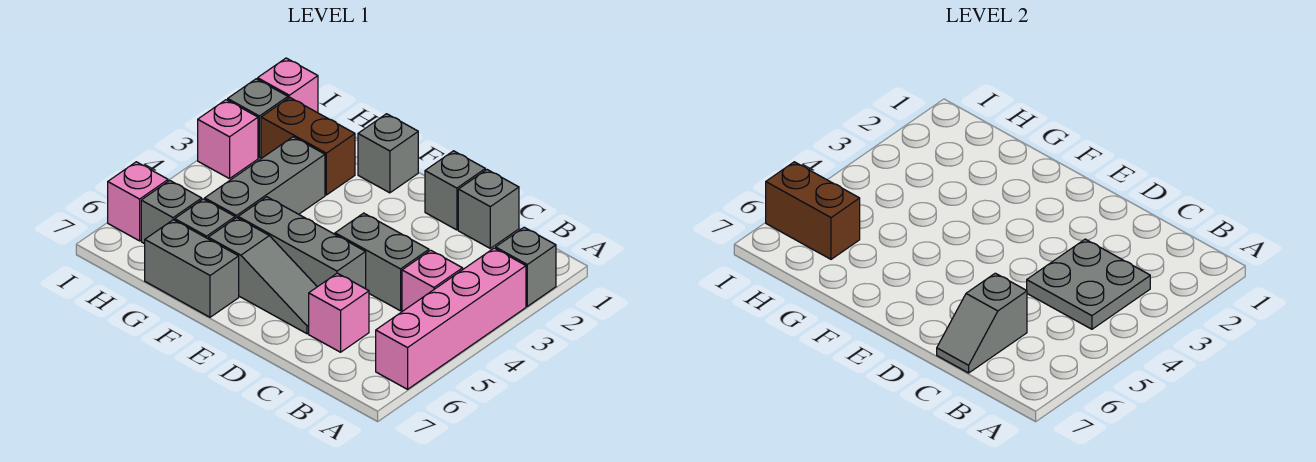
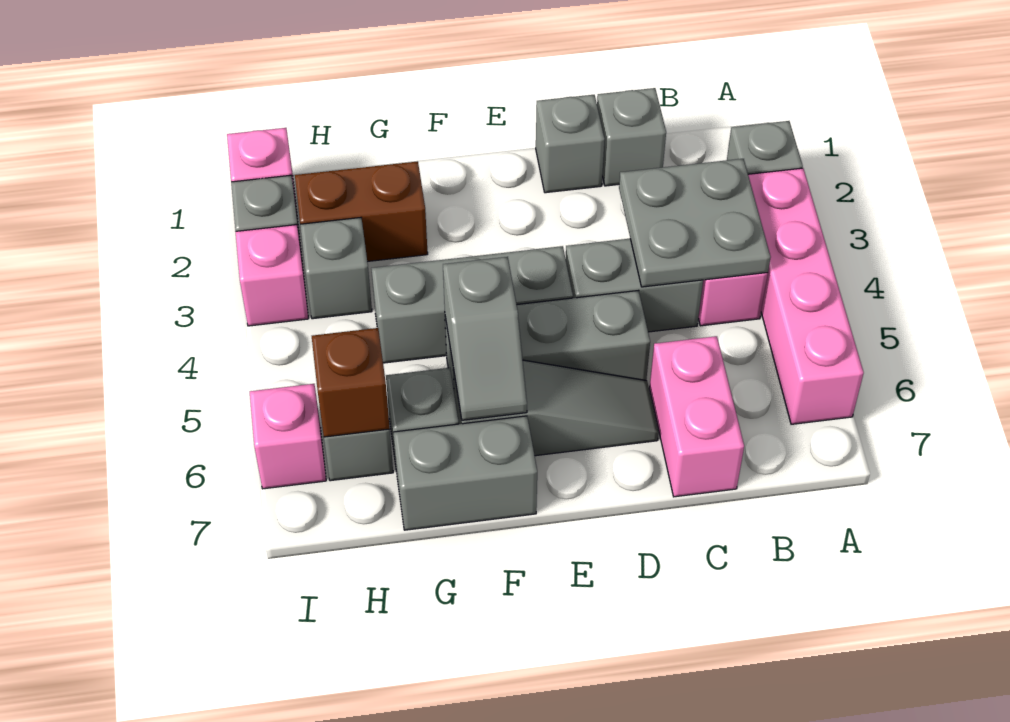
pink 1x1 brick [309,273,369,352] -> pink 1x2 brick [649,336,744,497]
grey 1x2 slope [937,273,1027,373] -> grey 1x2 slope moved to [443,257,527,420]
grey 1x1 brick [358,114,418,193] -> grey 1x1 brick moved to [300,218,372,319]
grey 1x3 brick [205,137,325,218] -> grey 1x3 brick turned to [371,246,573,363]
brown 1x2 brick [766,162,860,259] -> brown 1x1 brick [312,328,390,437]

